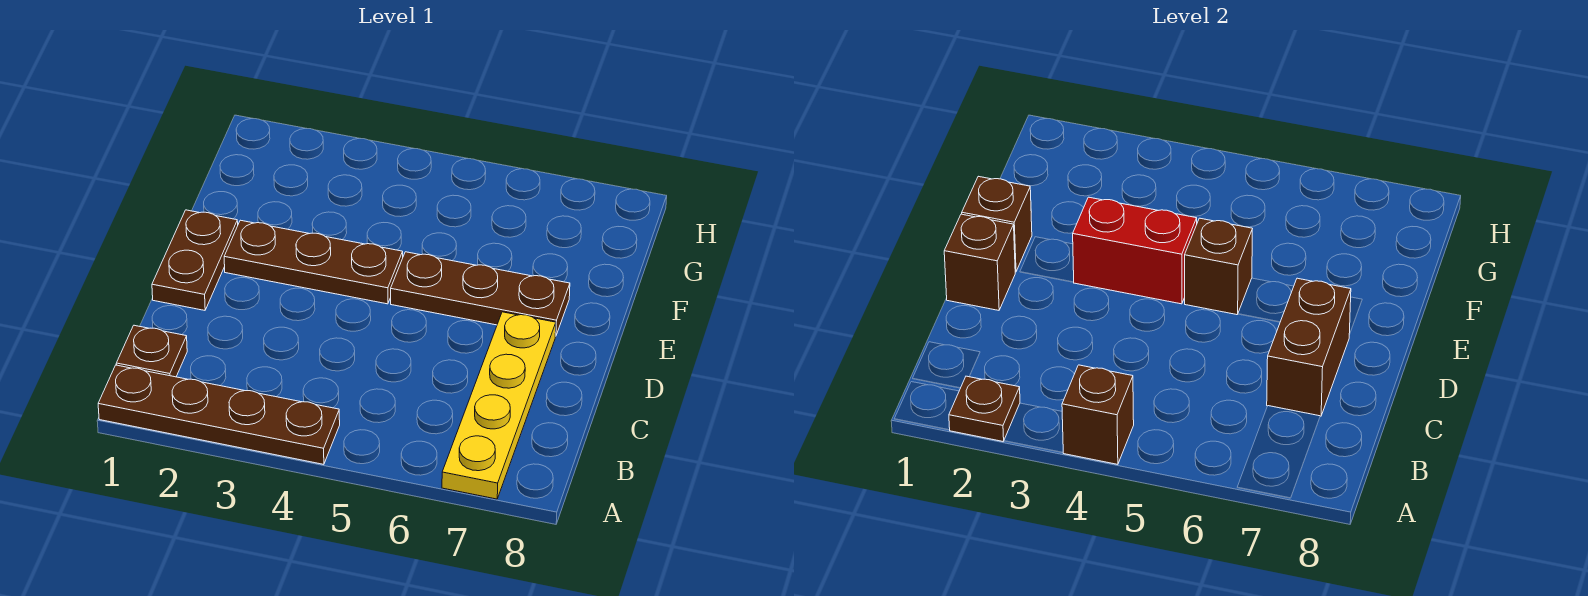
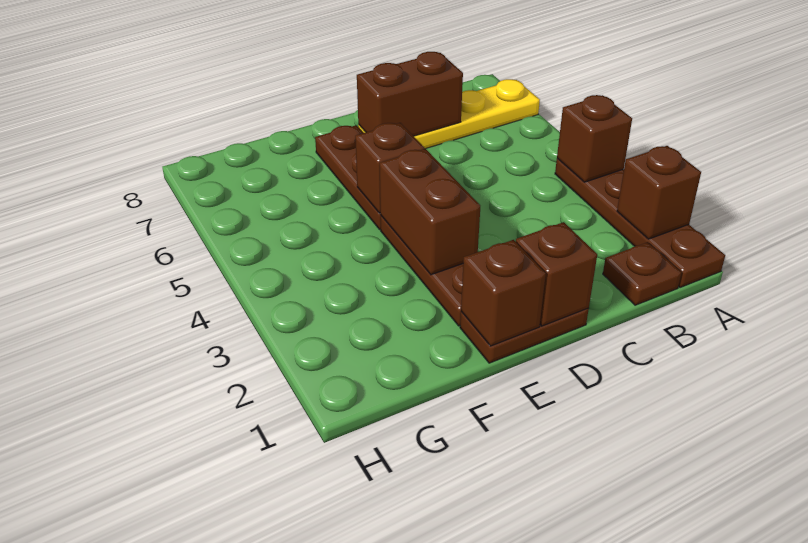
brown 1x1 plate [949,376,1020,442] -> brown 1x1 brick [617,146,701,239]
red 1x2 brick [1073,197,1197,304] -> brown 1x2 brick [380,149,480,275]

